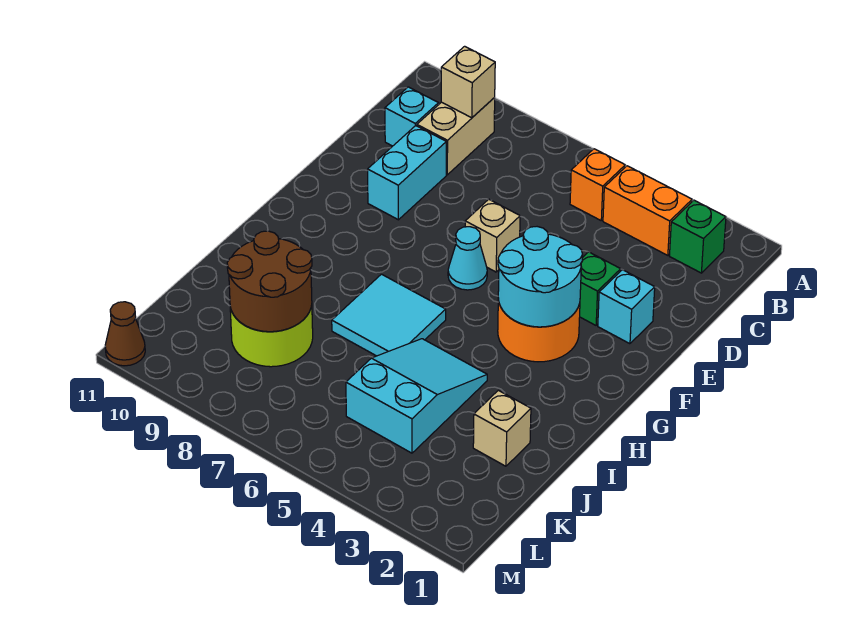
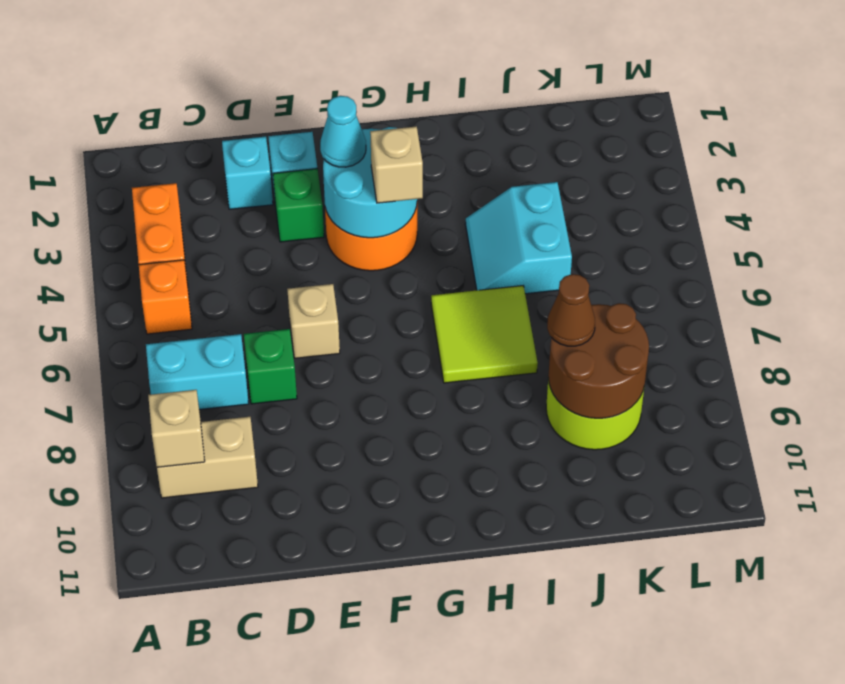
green 1x1 brick [670,200,726,273] -> green 1x1 brick moved to [244,329,297,404]
cyan 1x1 brick [385,87,439,146] -> cyan 1x1 brick moved to [222,136,273,209]
cyan 1x2 brick [368,126,446,220] -> cyan 1x2 brick moved to [146,334,249,410]
cyan 1x1 cone [448,227,487,290] -> cyan 1x1 cone moved to [320,96,366,167]
cyan 2x2 tile [332,274,446,356] -> lime 2x2 tile [431,286,538,383]
cyan 2x3 slope [346,339,487,453] -> cyan 2x2 slope [465,182,572,294]
tan 1x1 brick [473,390,531,466] -> tan 1x1 brick moved to [370,126,423,203]
brown 1x1 cone [105,302,145,366] -> brown 1x1 cone moved to [547,274,595,346]

